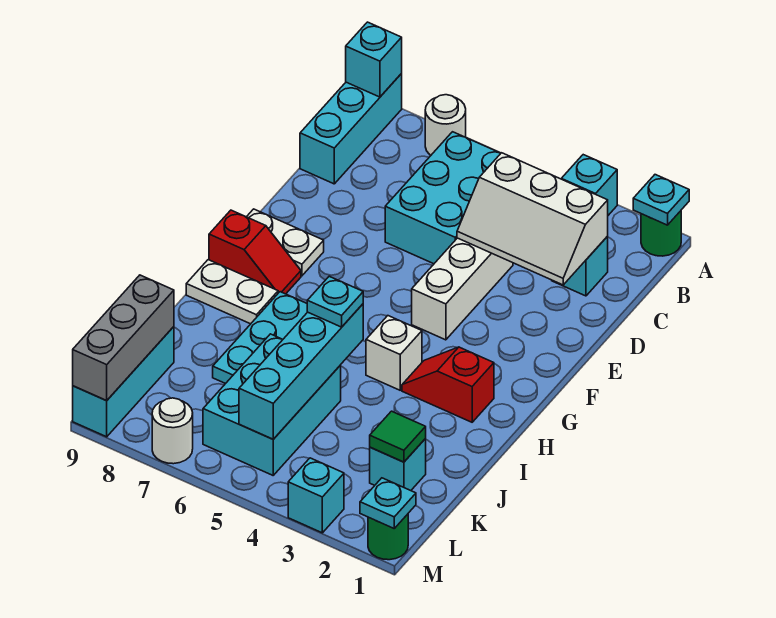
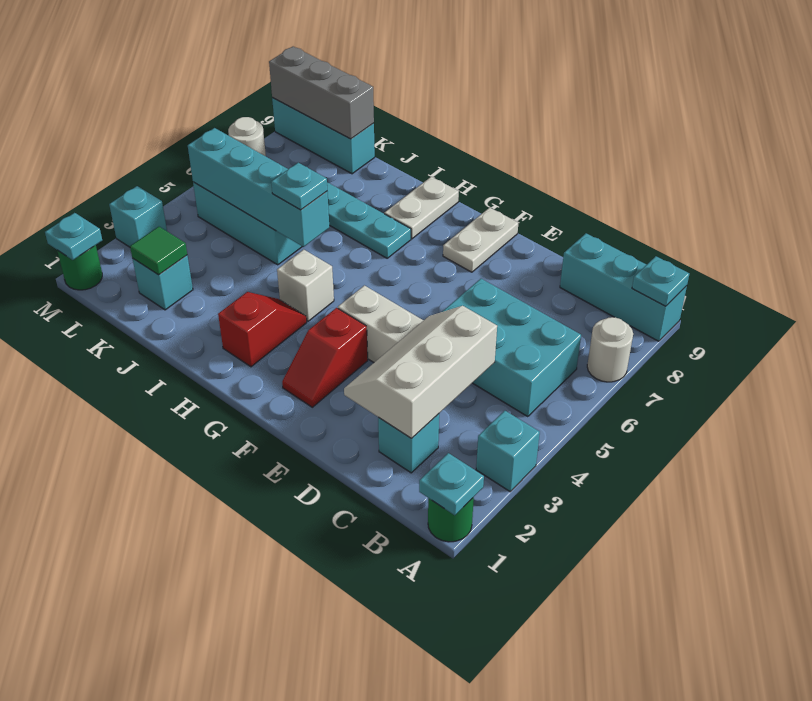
cyan 1x1 brick [346,22,402,97] -> cyan 1x1 plate [632,256,689,306]
red 1x2 slope [209,210,301,294] -> red 1x2 slope moved to [282,308,368,407]

